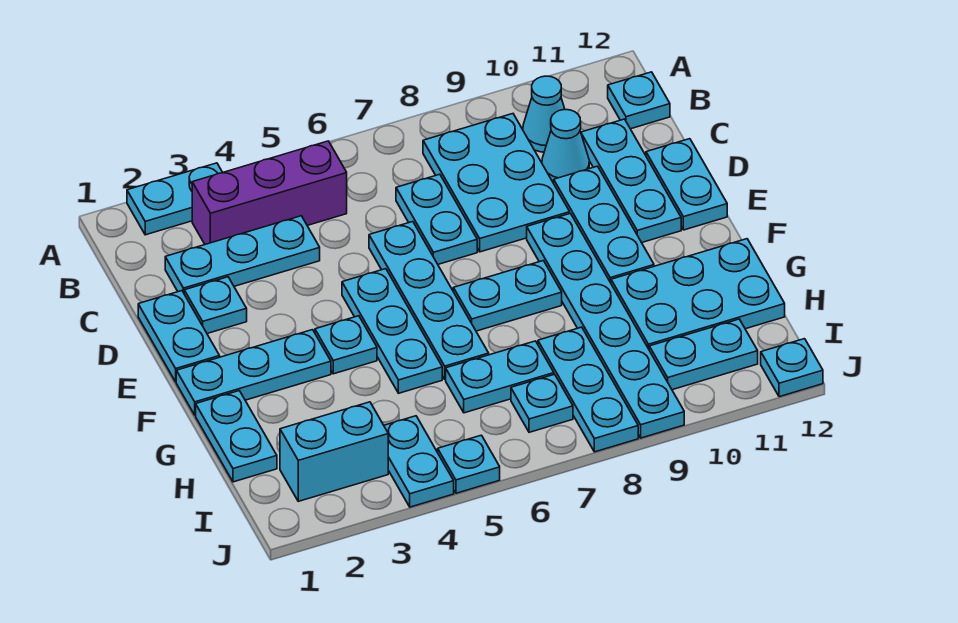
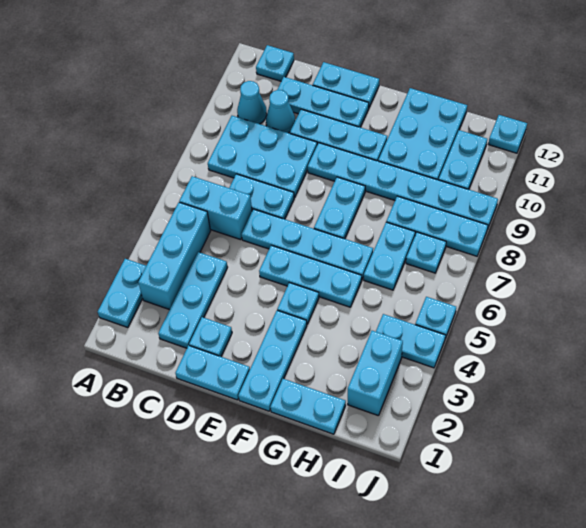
purple 1x3 brick [192,141,347,244] -> cyan 1x3 brick [138,202,210,310]
none -> cyan 1x2 brick [179,176,252,240]

